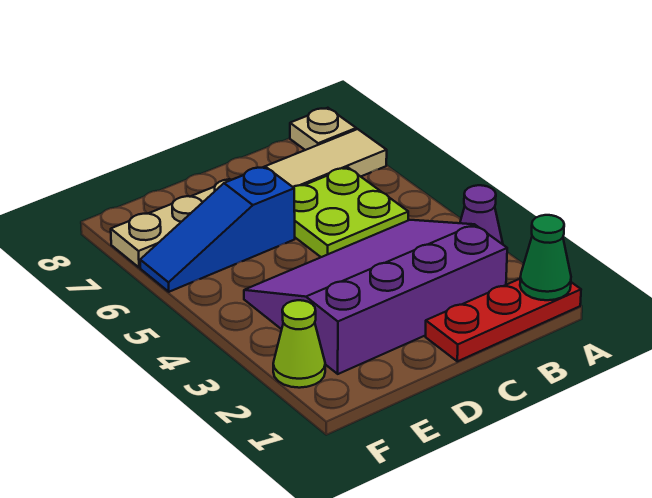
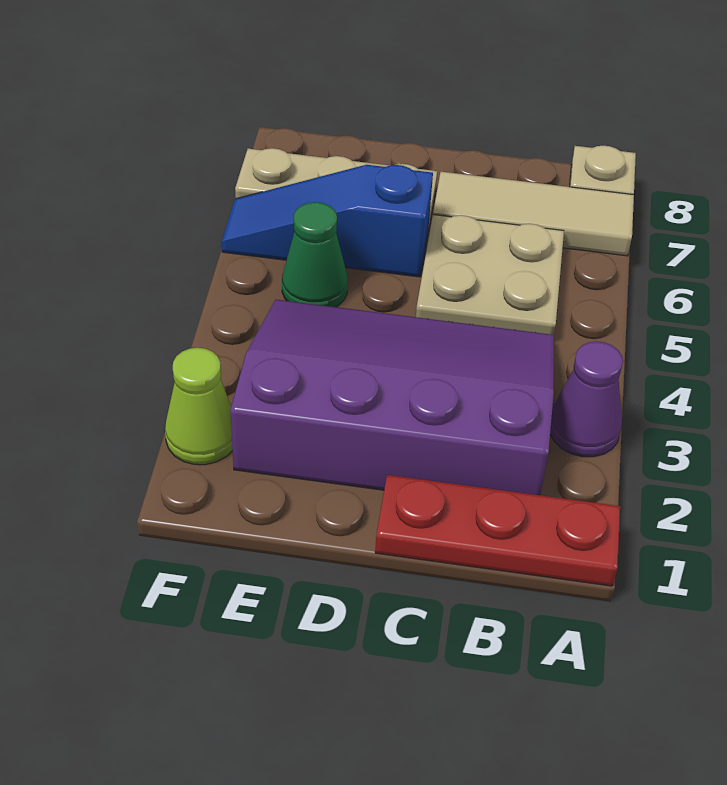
green 1x1 cone [520,215,571,300] -> green 1x1 cone moved to [282,202,348,307]
lime 2x2 plate [293,167,408,257] -> tan 2x2 plate [416,215,564,335]

